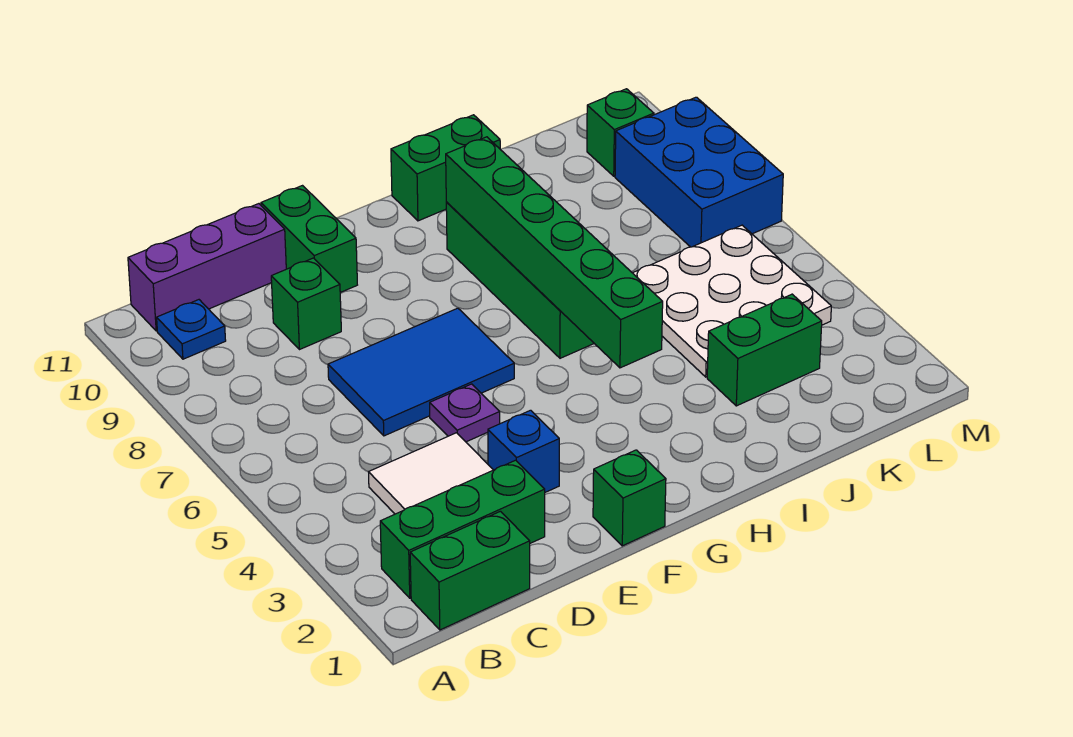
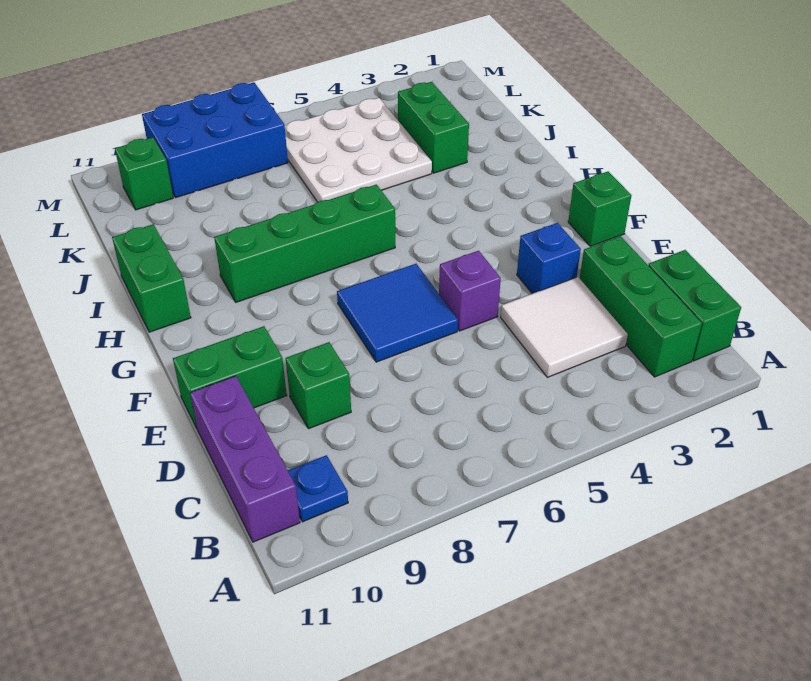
blue 2x3 tile [328,308,514,436] -> blue 2x2 tile [337,264,458,362]
purple 1x1 plate [430,384,500,442] -> purple 1x1 brick [439,251,501,331]
green 1x6 brick [446,137,663,368] -> none

